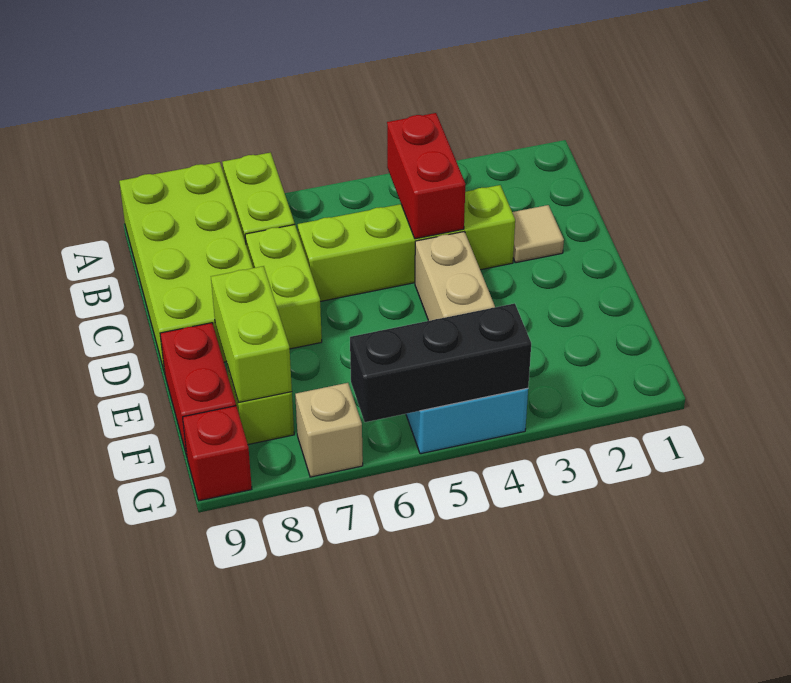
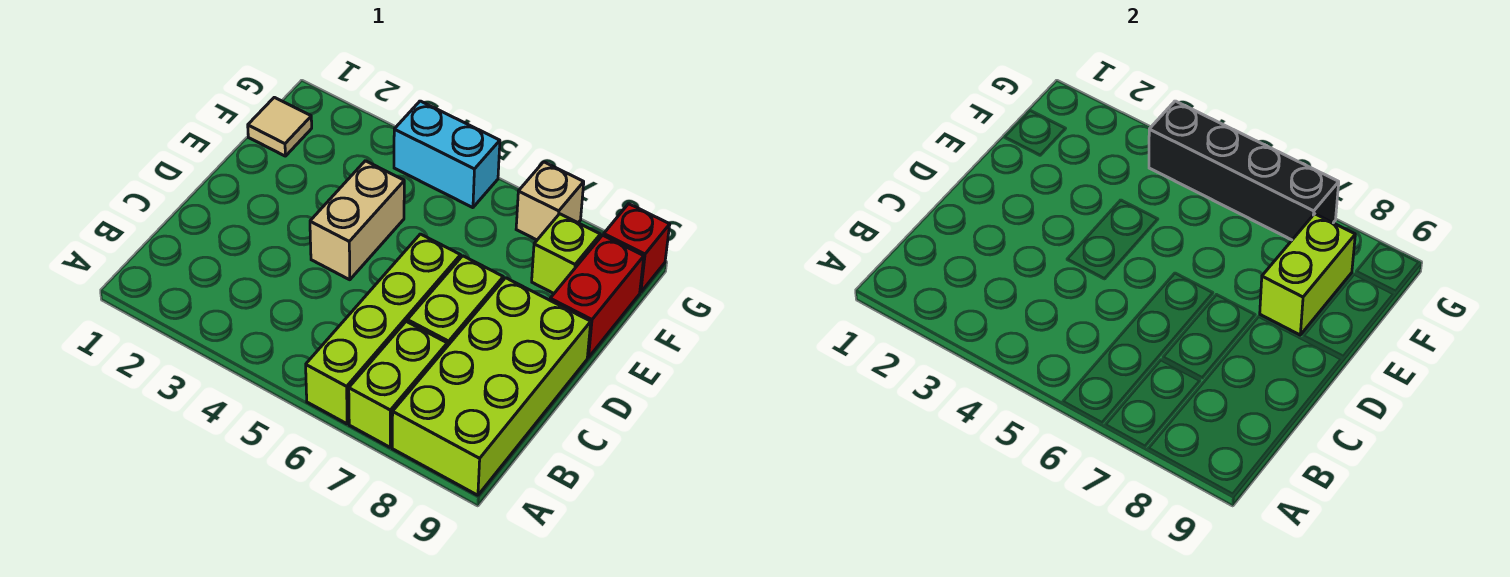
red 1x2 brick [387,113,465,239] -> none
tan 1x1 tile [512,205,564,263] -> tan 1x1 tile moved to [248,97,312,156]
lime 1x4 brick [298,185,515,302] -> lime 1x4 brick turned to [306,234,461,424]
black 1x3 brick [350,303,531,422] -> black 1x4 brick [1149,101,1339,240]

